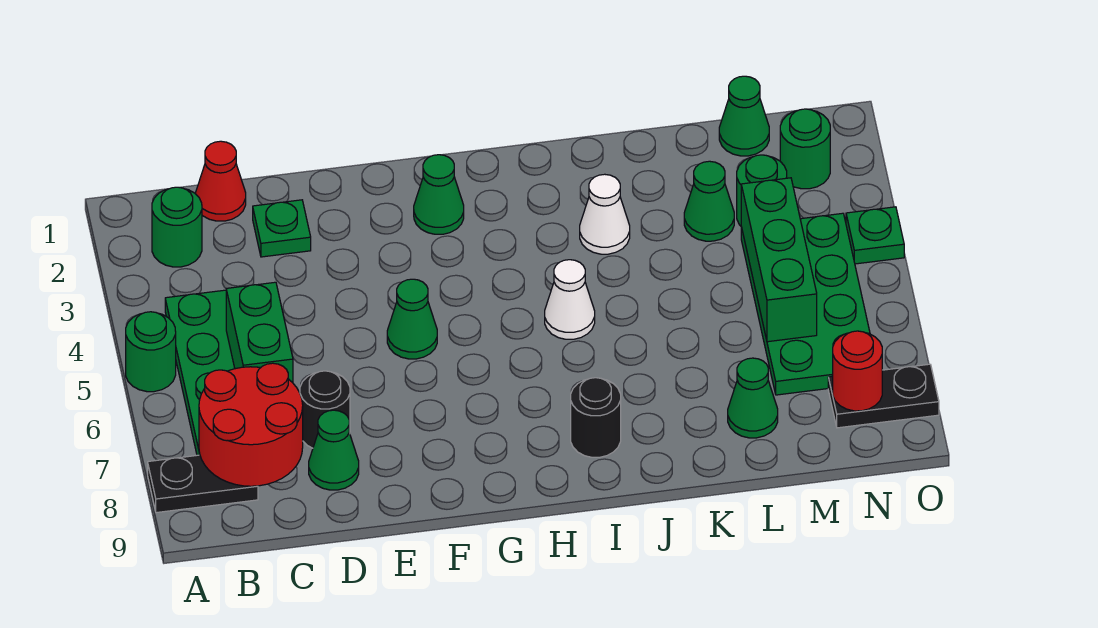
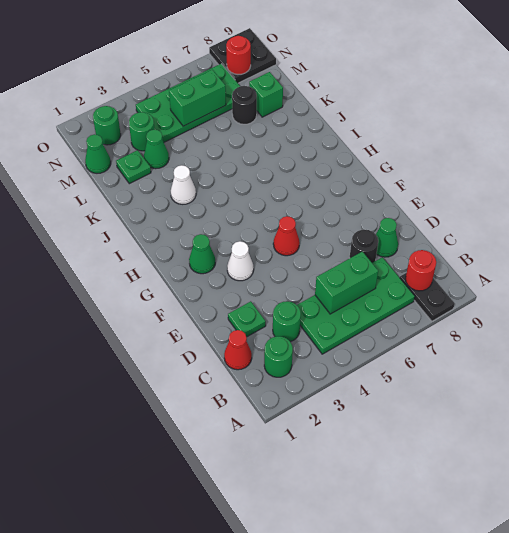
green 1x1 round brick [126,312,176,392] -> green 1x1 round brick moved to [273,301,301,342]
red 2x2 round brick [199,363,303,486] -> red 1x1 round brick [406,250,436,291]
green 1x1 cone [387,279,437,359] -> red 1x1 cone [273,216,300,256]
white 1x1 cone [545,260,595,339] -> white 1x1 cone moved to [227,241,254,281]
black 1x1 round brick [571,378,621,457] -> black 1x1 round brick moved to [232,86,257,124]
green 1x1 cone [728,358,778,438] -> green 1x1 brick [249,72,283,117]
green 1x3 brick [741,178,817,342] -> green 1x2 brick [169,70,226,126]
black 1x2 plate [828,364,939,428] -> black 2x2 plate [209,28,276,83]
green 1x1 plate [846,207,904,264] -> green 1x1 plate moved to [116,150,151,184]

